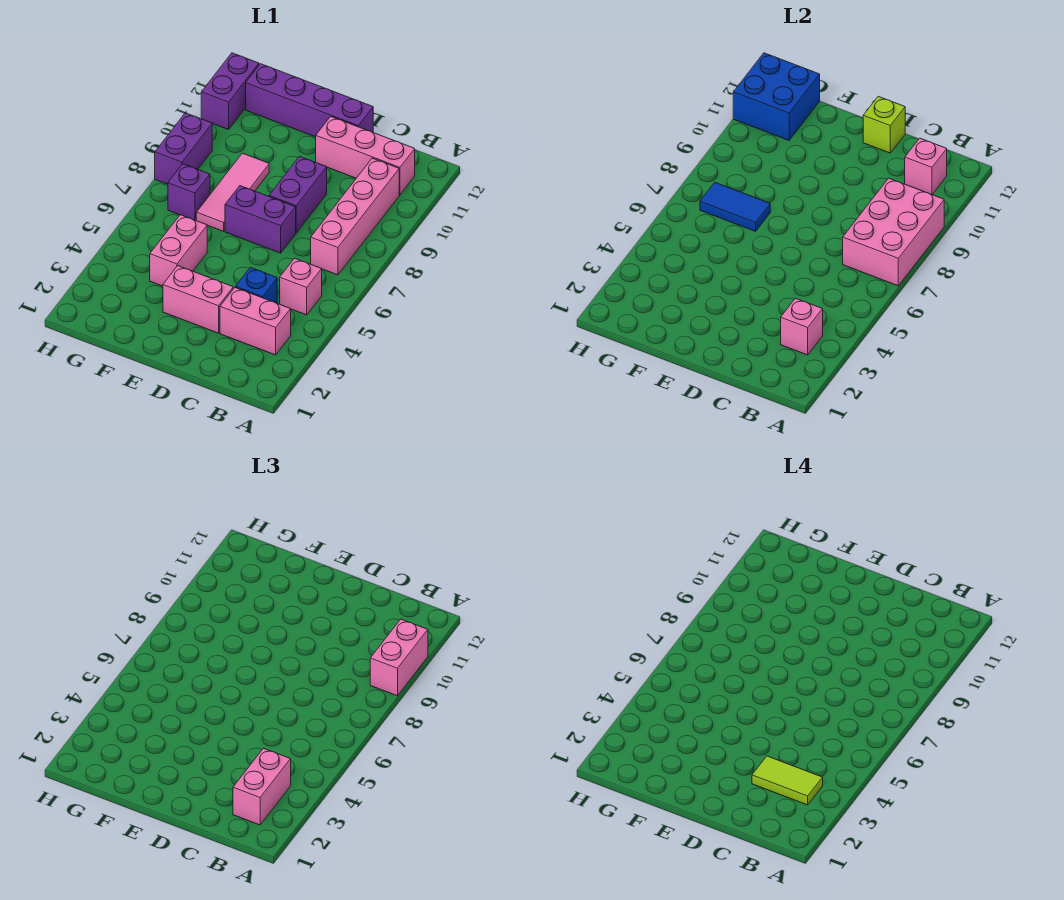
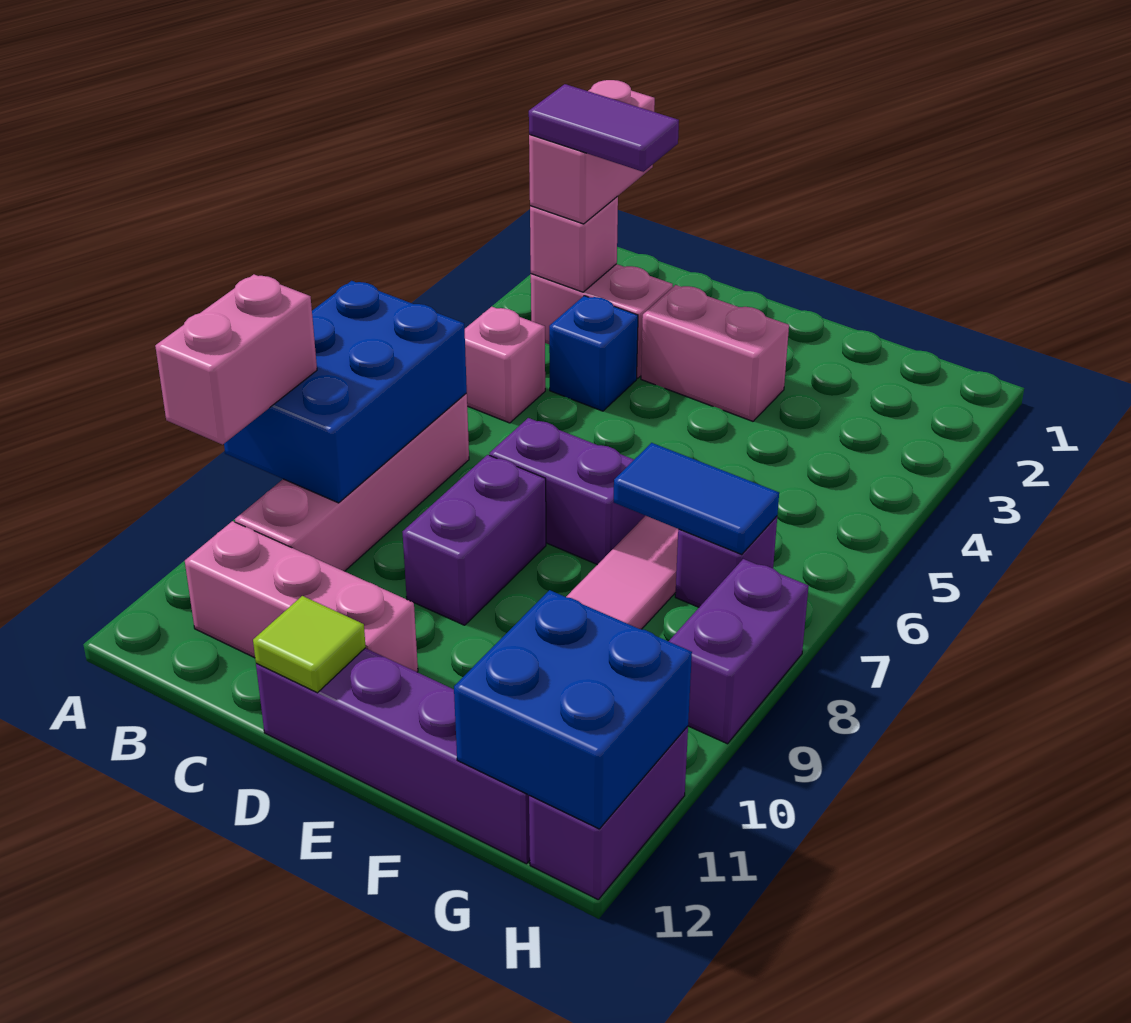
pink 2x3 brick [843,178,944,286] -> blue 2x3 brick [224,281,467,503]
lime 1x2 tile [752,756,823,805] -> purple 1x2 tile [529,84,679,172]
pink 1x1 brick [905,138,947,194] -> none
lime 1x1 brick [863,96,905,153] -> lime 1x1 tile [253,596,366,693]
pink 1x2 brick [150,215,207,286] -> none

